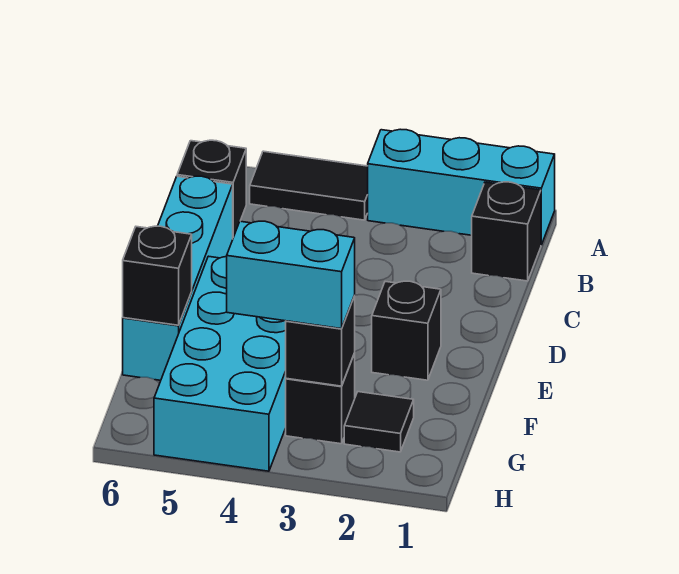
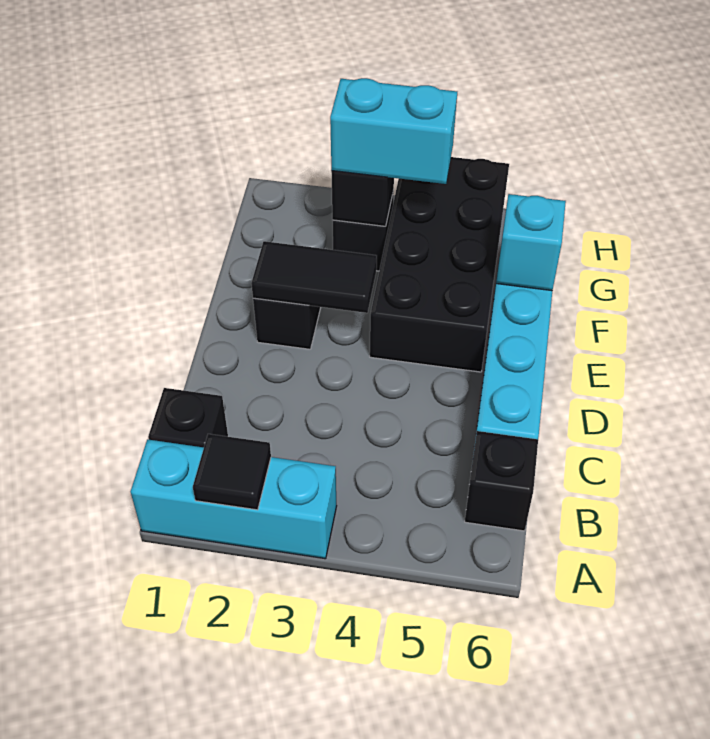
black 1x2 tile [250,151,368,220] -> black 1x2 tile moved to [251,241,377,313]
cyan 2x4 brick [154,256,286,471] -> black 2x4 brick [370,157,509,372]
black 1x1 brick [123,226,192,325] -> cyan 1x1 brick [496,194,566,291]
black 1x1 tile [344,392,414,452] -> black 1x1 tile moved to [193,434,271,510]

